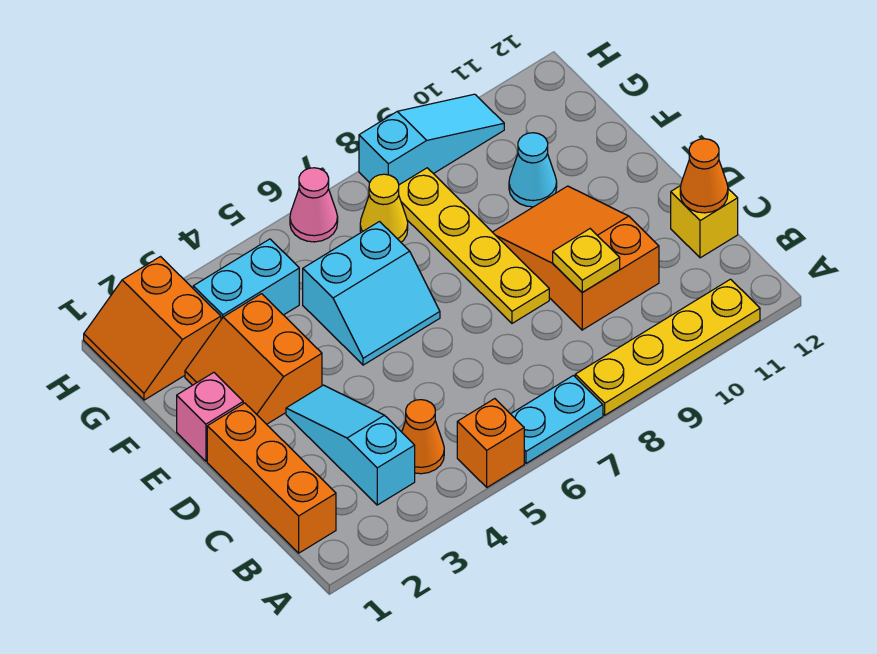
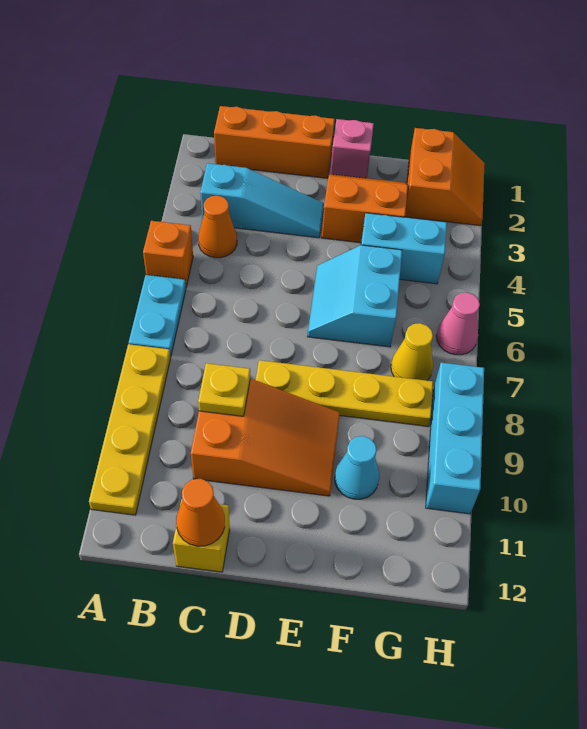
orange 2x2 slope [84,257,221,400] -> orange 2x2 slope turned to [405,128,485,226]
cyan 1x2 brick [193,239,299,319] -> cyan 1x2 brick turned to [361,213,447,284]
cyan 1x3 slope [359,94,504,185] -> cyan 1x3 brick [426,363,484,514]

